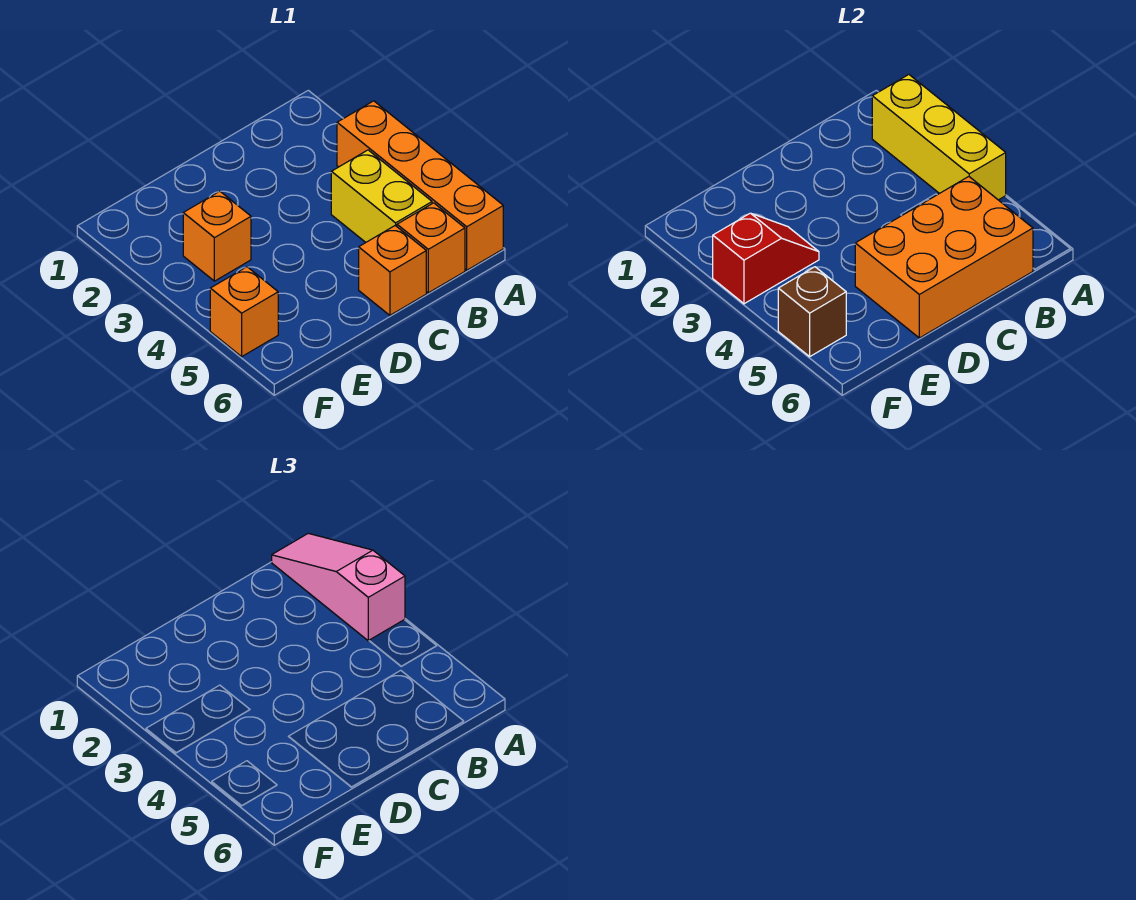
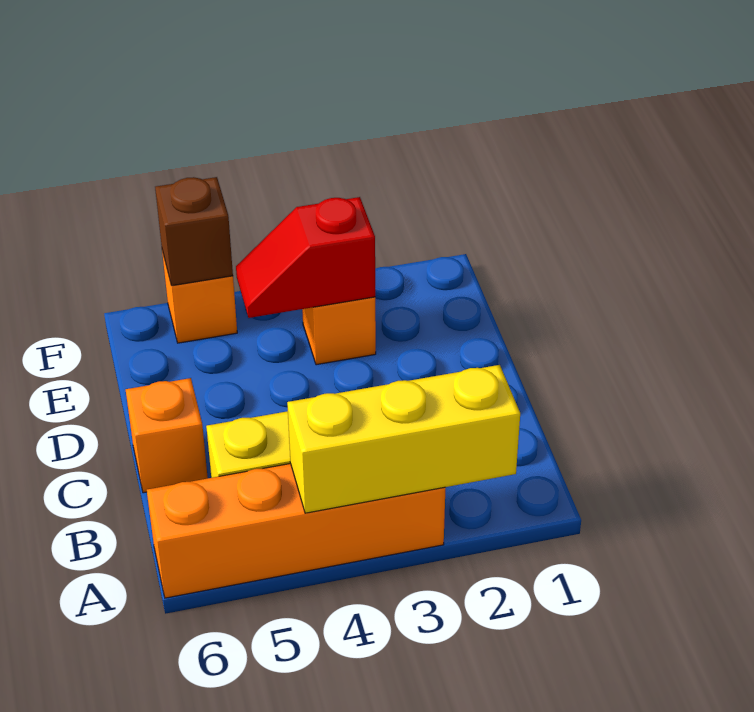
pink 1x3 slope [272,533,405,641] -> none
orange 2x3 brick [855,177,1033,338] -> none
orange 1x1 brick [397,203,465,293] -> none
red 1x2 slope [713,213,819,304] -> red 1x2 slope turned to [236,197,375,318]

